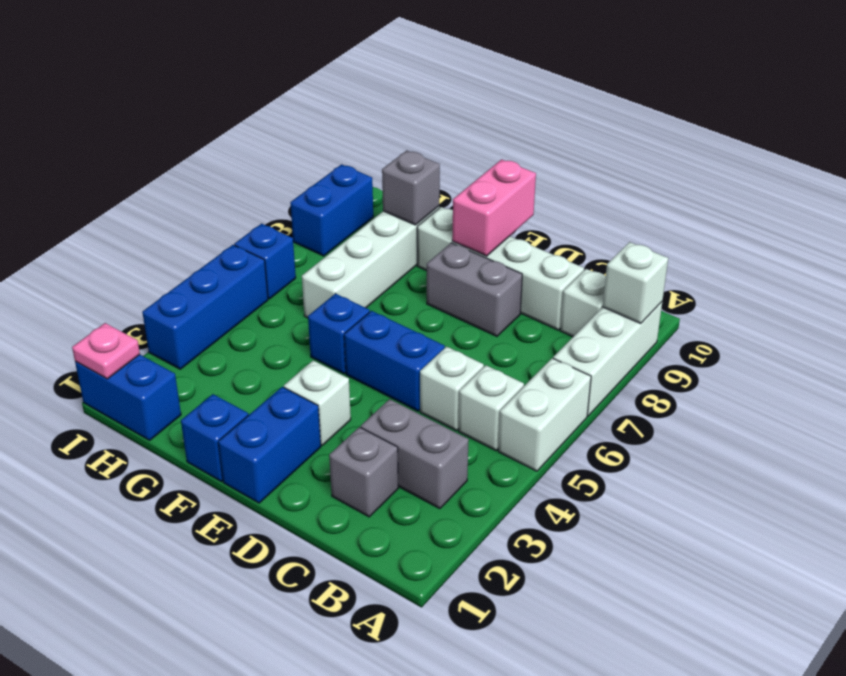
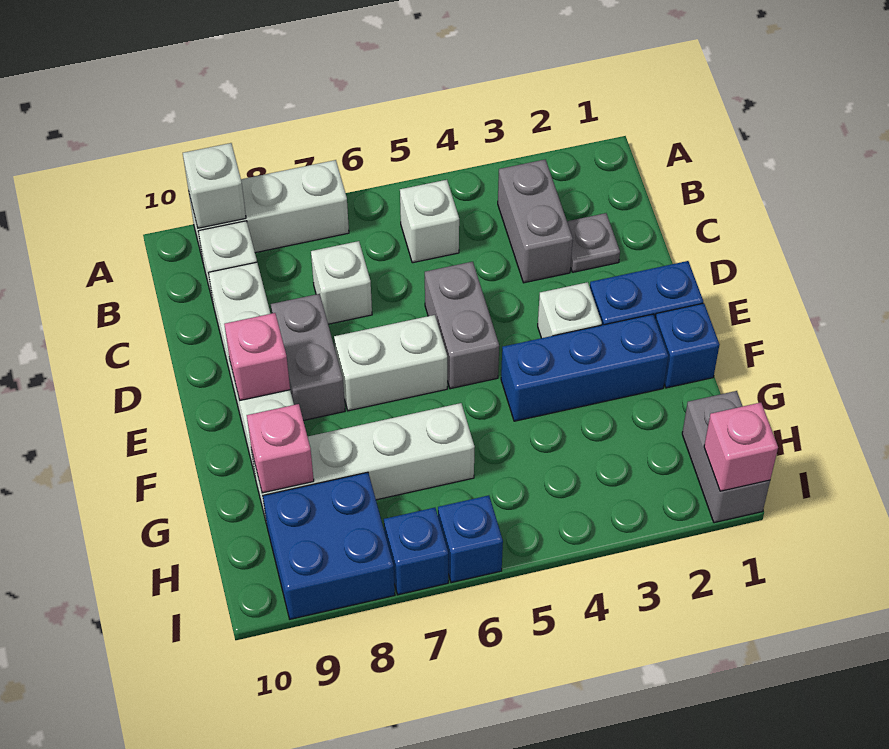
white 1x2 brick [498,358,591,471] -> white 1x2 brick moved to [334,315,447,411]
grey 1x1 brick [329,427,398,517] -> grey 1x1 plate [567,213,620,272]
white 1x1 brick [420,347,484,431] -> white 1x1 brick moved to [311,241,372,324]
blue 1x2 brick [344,311,445,411] -> grey 1x2 brick [425,262,499,389]
pink 1x2 brick [452,159,536,256] -> pink 1x1 brick [224,313,290,400]
blue 1x1 brick [308,293,370,374] -> blue 1x1 brick moved to [384,508,448,595]
grey 1x1 brick [382,150,440,225] -> pink 1x1 brick [247,404,314,493]
blue 1x2 brick [75,355,181,440] -> grey 1x2 brick [682,391,770,523]
pink 1x1 plate [72,323,140,379] -> pink 1x1 brick [704,403,778,491]
blue 1x3 brick [142,245,268,369] -> blue 1x3 brick moved to [501,314,668,421]
blue 1x2 brick [290,164,373,256] -> blue 2x2 brick [263,472,395,619]

